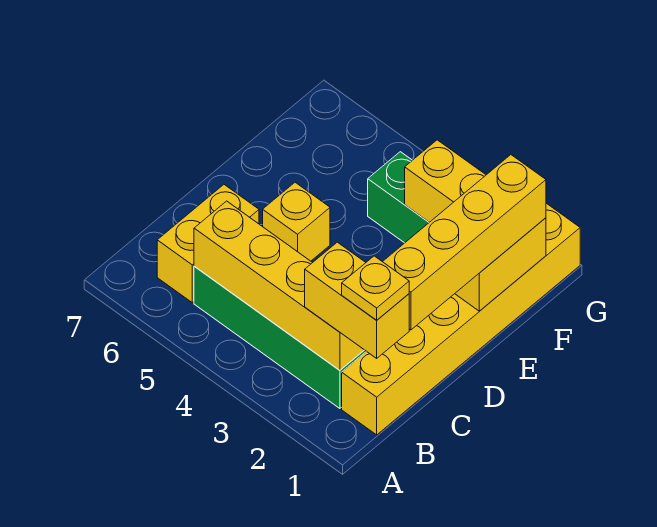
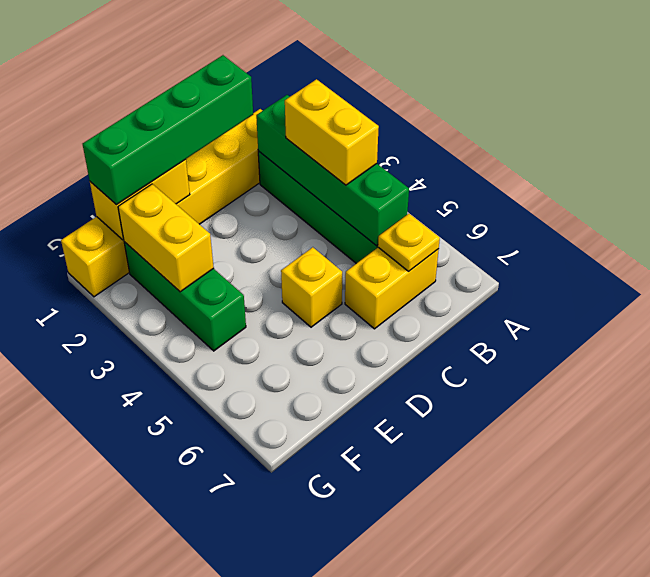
yellow 1x2 brick [305,242,409,358] -> yellow 1x2 brick moved to [285,79,379,185]
yellow 1x1 plate [342,256,409,320] -> yellow 1x1 plate moved to [378,214,440,271]
yellow 1x4 brick [194,201,364,370] -> green 1x4 brick [256,95,409,246]
yellow 1x4 brick [383,155,546,330] -> green 1x4 brick [83,55,253,205]

